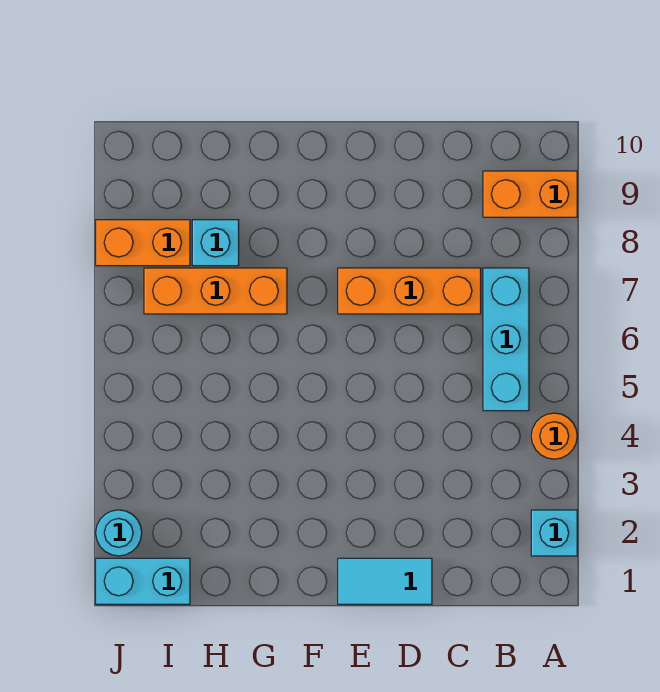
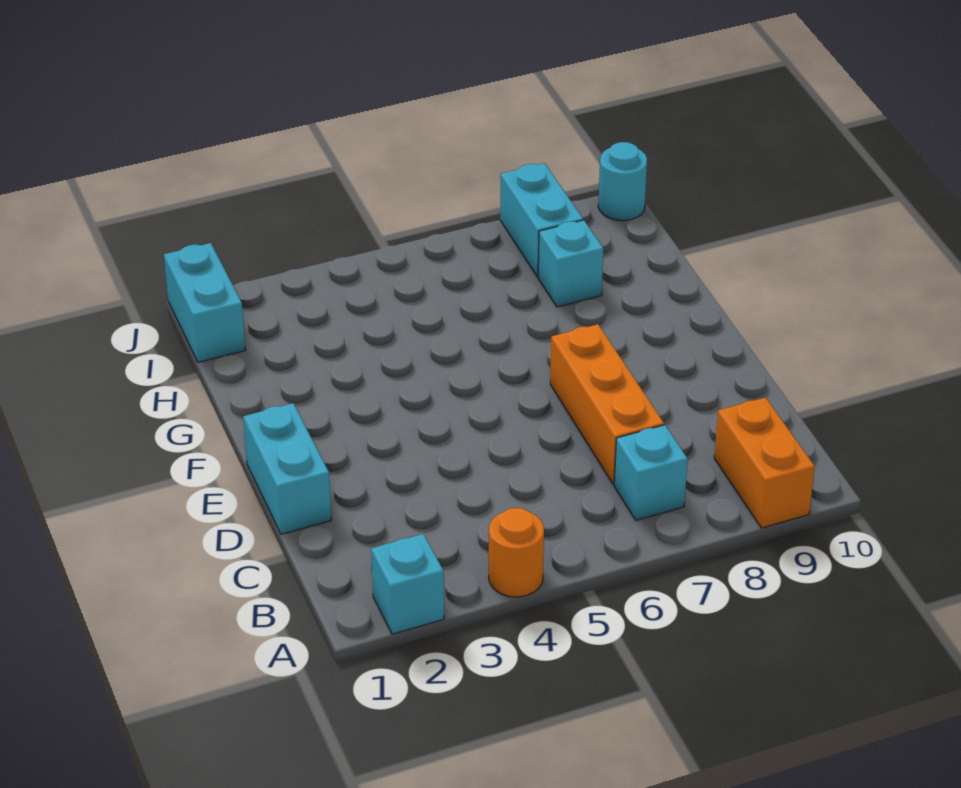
cyan 1x3 brick [483,268,529,411] -> cyan 1x1 brick [614,425,688,520]
cyan 1x2 tile [338,558,432,604] -> cyan 1x2 brick [243,403,331,534]
orange 1x3 brick [144,268,287,314] -> none
orange 1x2 brick [96,220,190,266] -> cyan 1x2 brick [500,163,583,277]
cyan 1x1 round brick [96,510,142,556] -> cyan 1x1 round brick moved to [598,142,647,221]

